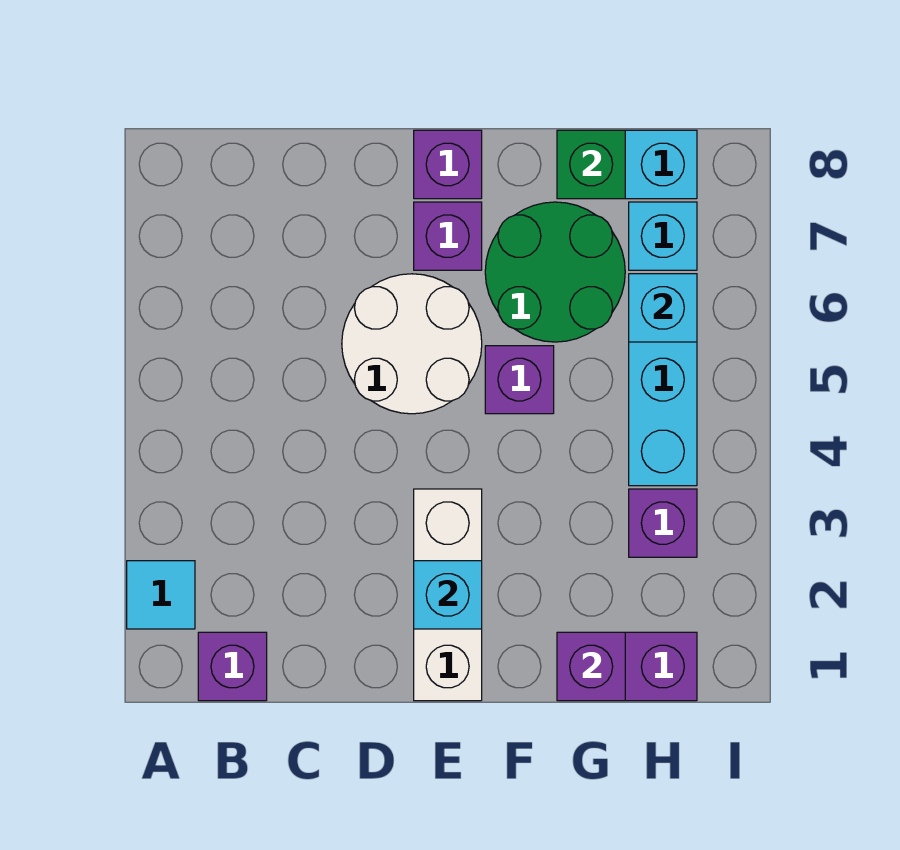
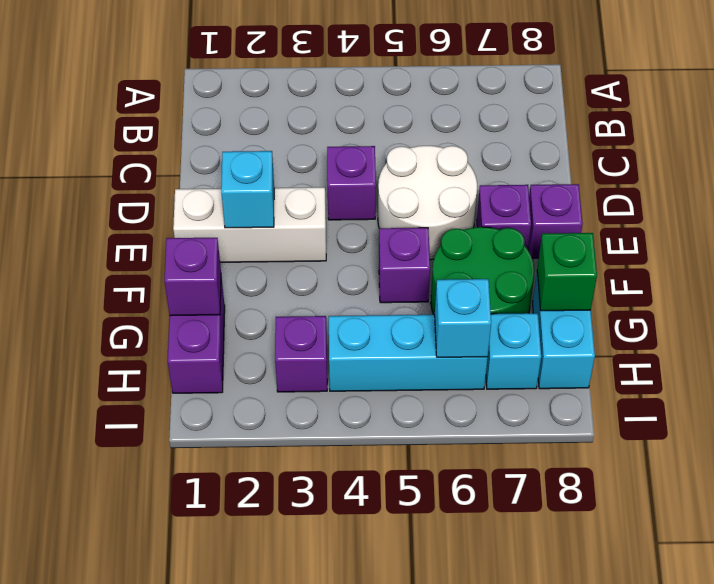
cyan 1x1 tile [127,561,195,629] -> none
purple 1x1 brick [198,632,267,701] -> purple 1x1 brick moved to [327,146,376,220]

